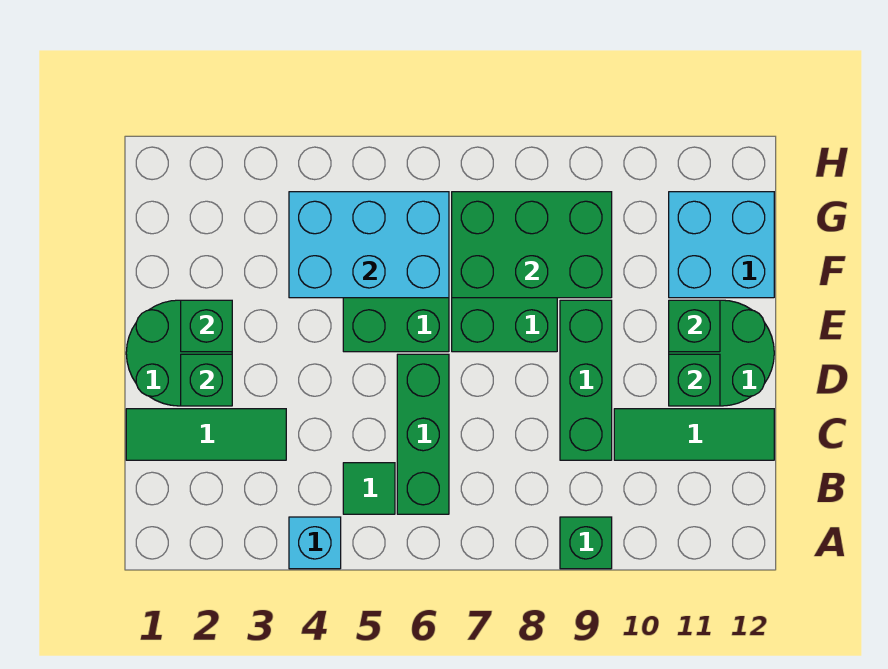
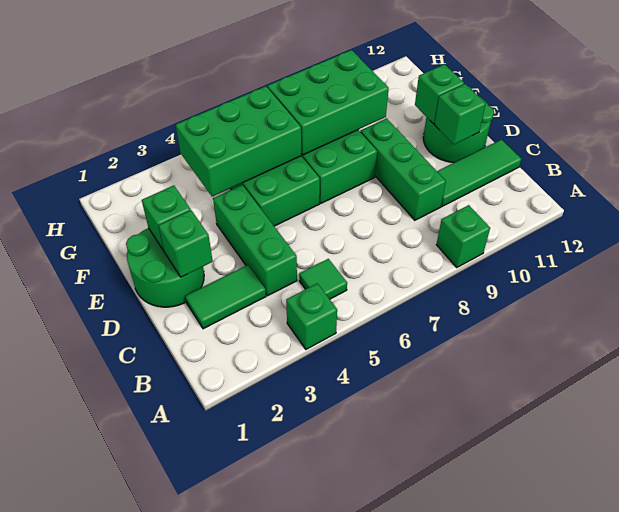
cyan 1x1 brick [289,517,341,569] -> green 1x1 brick [286,283,337,349]
green 1x3 brick [397,354,449,514] -> green 1x3 brick moved to [213,185,297,296]
green 1x3 tile [126,409,286,460] -> green 1x2 tile [185,265,266,329]
cyan 2x3 brick [289,192,449,298] -> green 2x3 brick [176,86,301,197]
cyan 2x2 brick [669,192,774,298] -> none

